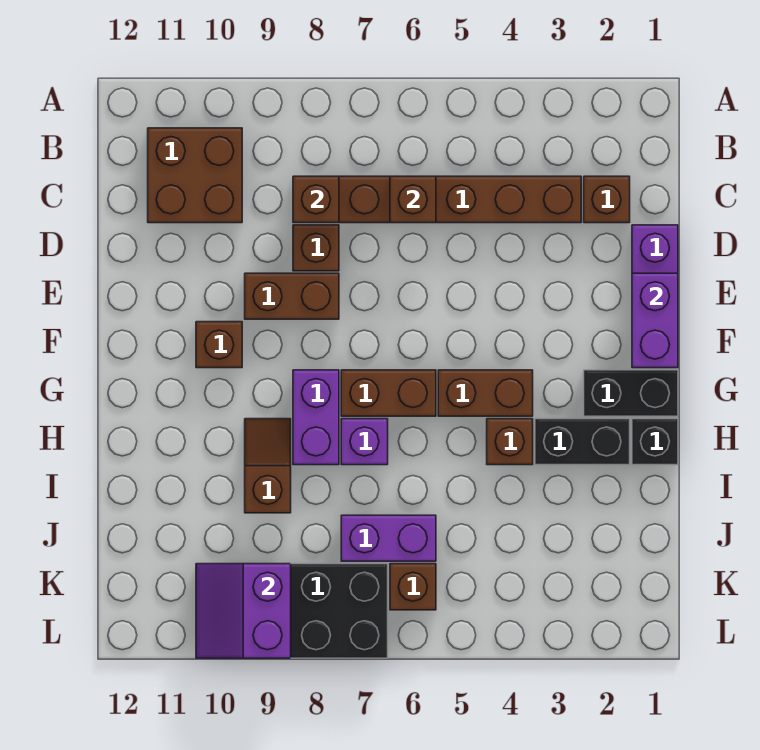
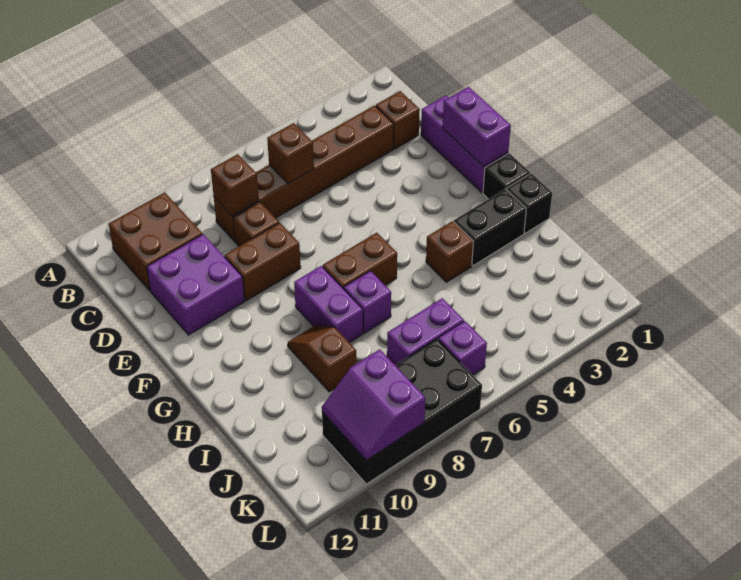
none -> purple 2x2 brick [147,234,245,335]
brown 1x1 brick [196,322,242,368] -> none
black 1x2 brick [584,370,678,416] -> black 1x1 brick [483,153,530,199]
brown 1x2 brick [438,370,533,416] -> none
brown 1x1 brick [390,564,436,610] -> purple 1x1 brick [438,321,487,375]

